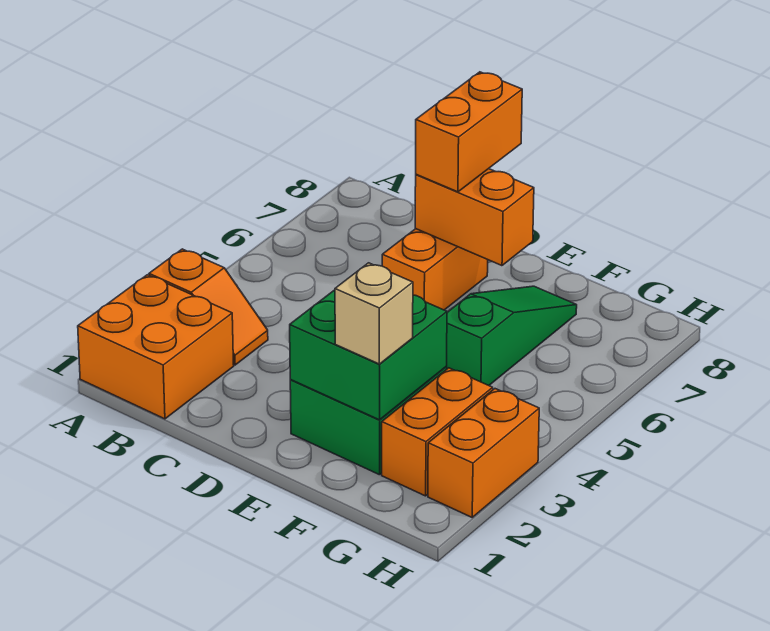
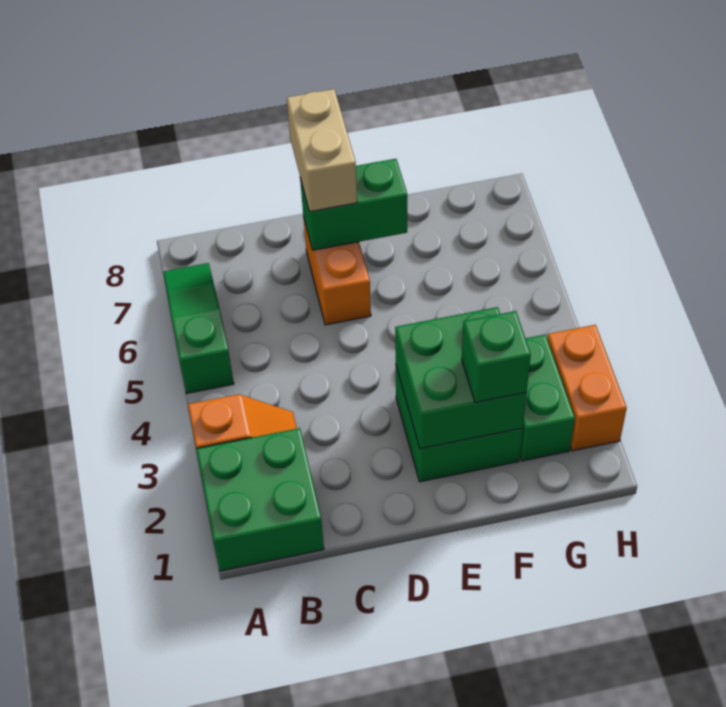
orange 2x2 brick [78,275,234,419] -> green 2x2 brick [196,428,324,571]
orange 1x2 brick [415,169,534,266] -> green 1x2 brick [300,159,407,250]
orange 1x2 brick [416,72,522,192] -> tan 1x2 brick [287,89,357,212]
tan 1x1 brick [335,263,413,364] -> green 1x1 brick [462,311,531,403]
green 1x3 slope [446,286,577,385] -> green 1x3 slope moved to [163,263,234,393]
orange 1x2 brick [382,368,493,496] -> green 1x2 brick [520,334,575,461]

